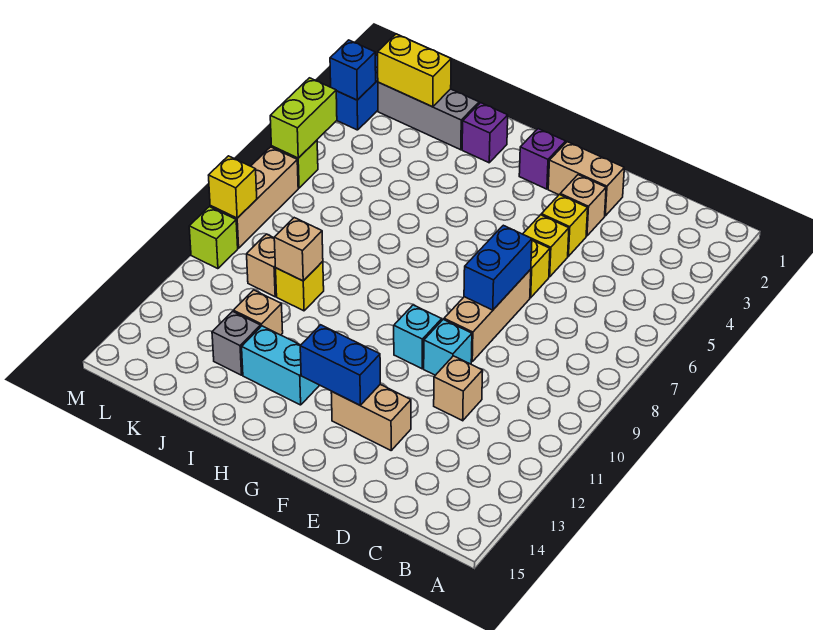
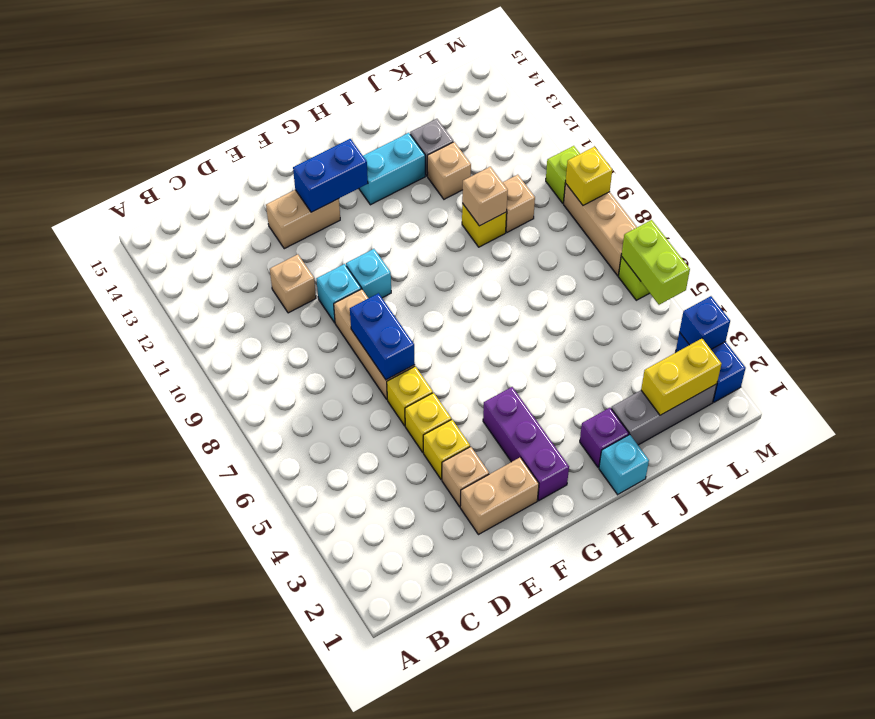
purple 1x1 brick [519,129,566,189] -> purple 1x3 brick [483,387,569,501]
none -> cyan 1x1 brick [599,435,649,495]

